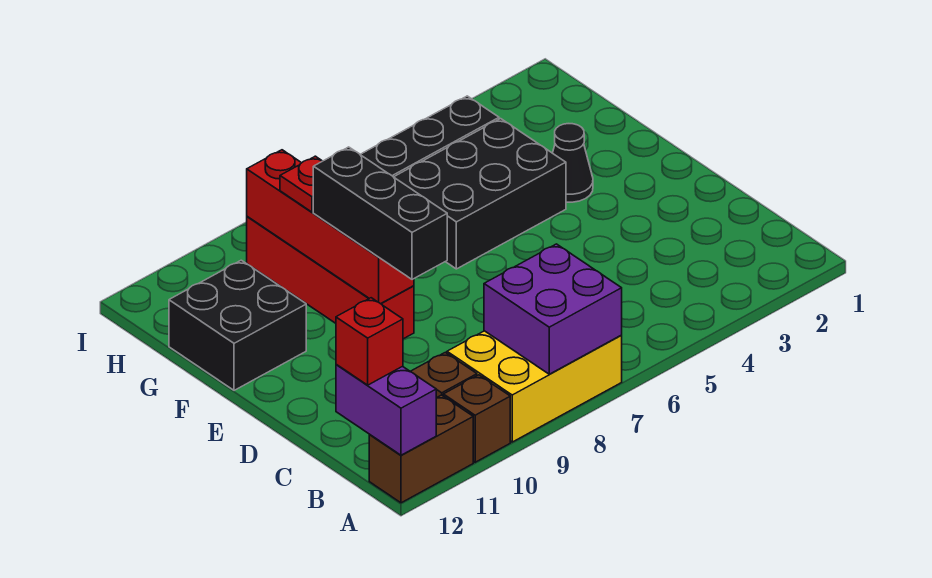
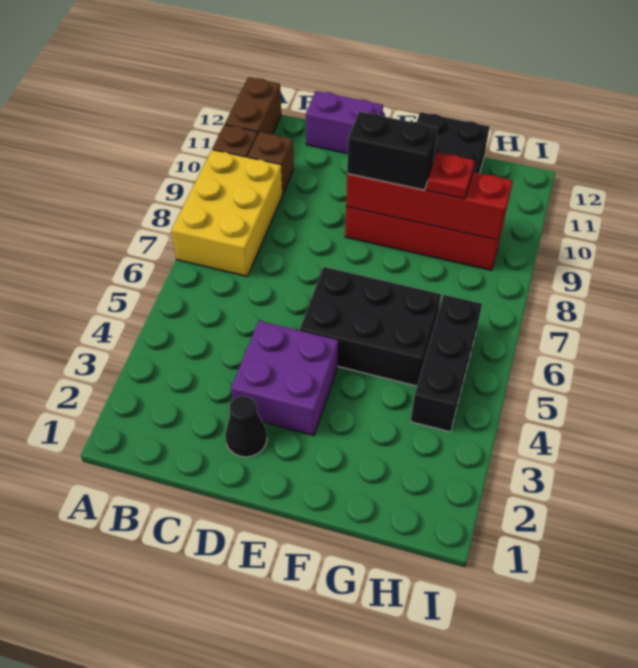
purple 2x2 brick [484,244,622,374] -> purple 2x2 brick moved to [231,321,338,436]
purple 1x2 brick [336,364,436,455] -> purple 1x2 brick moved to [306,91,383,154]
red 1x1 brick [336,298,403,385] -> none
black 1x3 brick [313,147,447,279] -> black 1x2 brick [347,112,438,190]
black 1x1 cone [553,124,593,202] -> black 1x1 cone moved to [225,396,267,457]
black 2x3 brick [394,119,566,269] -> black 2x3 brick turned to [300,267,441,386]

